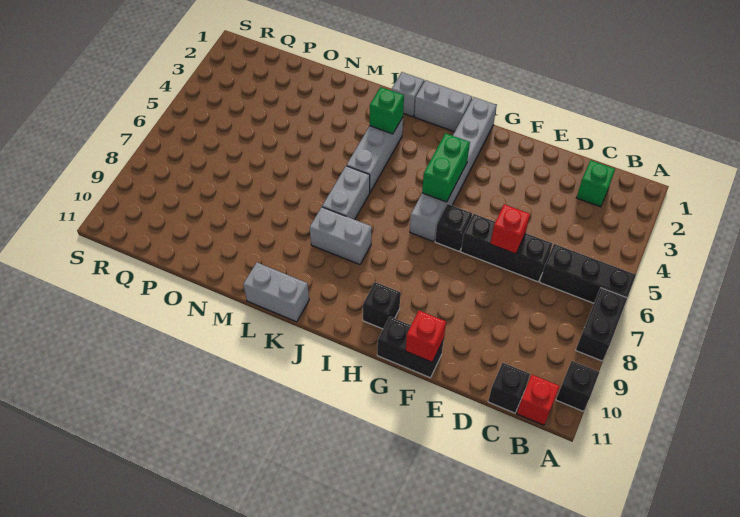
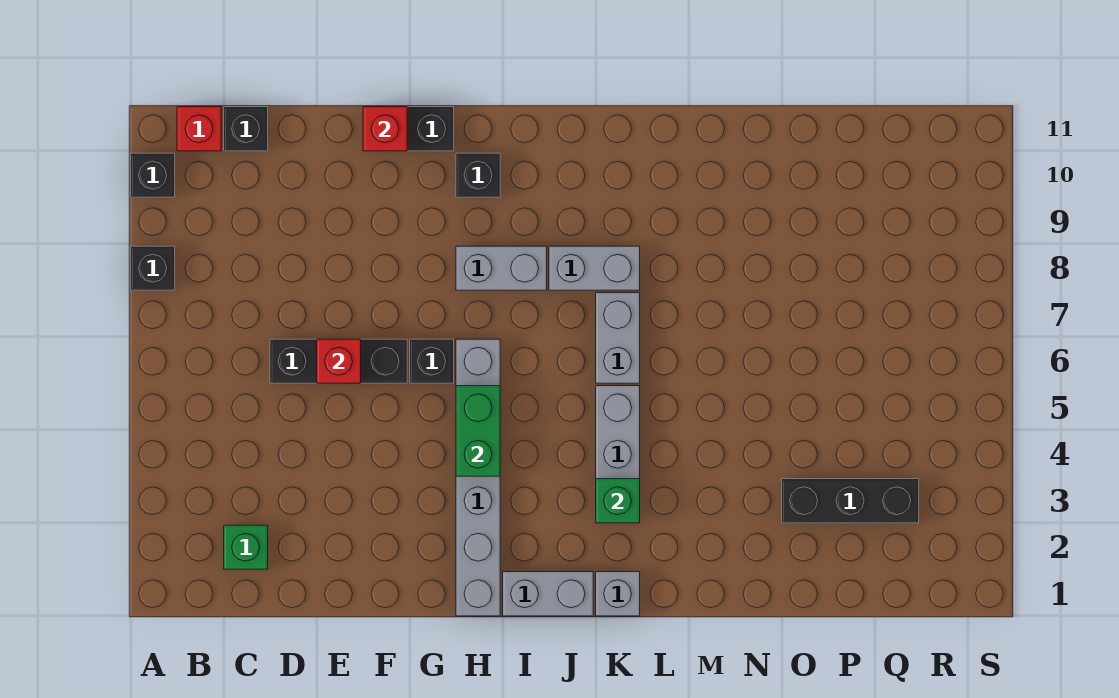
black 1x3 brick [540,244,636,303] -> black 1x3 brick moved to [782,479,919,523]
black 1x2 brick [576,288,627,361] -> black 1x1 brick [131,246,175,290]
grey 1x2 brick [243,263,309,322] -> grey 1x2 brick moved to [456,246,547,290]

